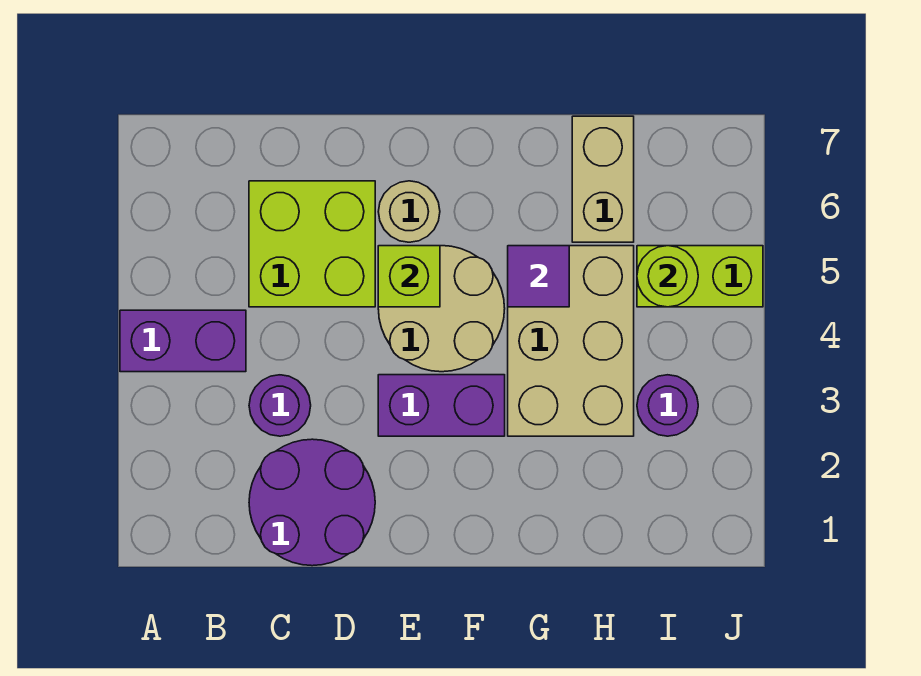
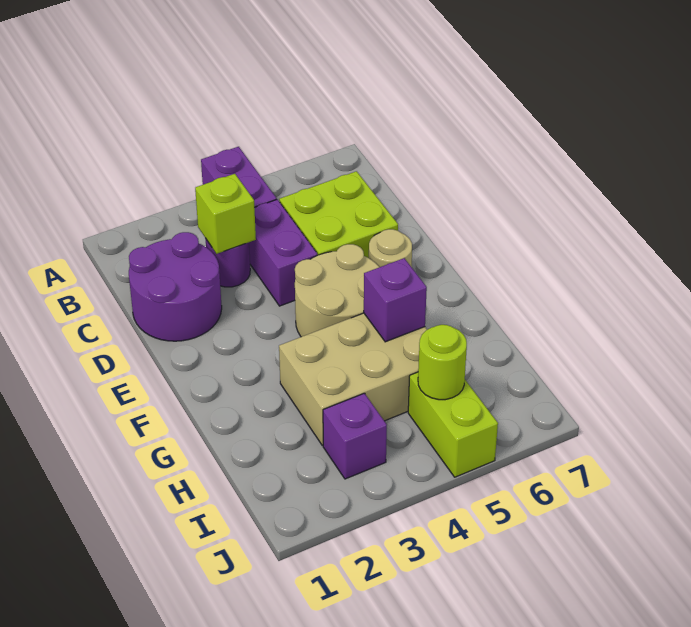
purple 1x2 brick [378,375,505,436] -> purple 1x2 brick moved to [249,199,317,306]
lime 1x1 brick [378,246,440,307] -> lime 1x1 brick moved to [195,174,256,254]
purple 1x1 tile [508,246,569,307] -> purple 1x1 brick [364,258,427,342]
tan 1x2 brick [572,116,634,242] -> none
purple 1x1 round brick [637,375,698,436] -> purple 1x1 brick [323,393,387,479]

